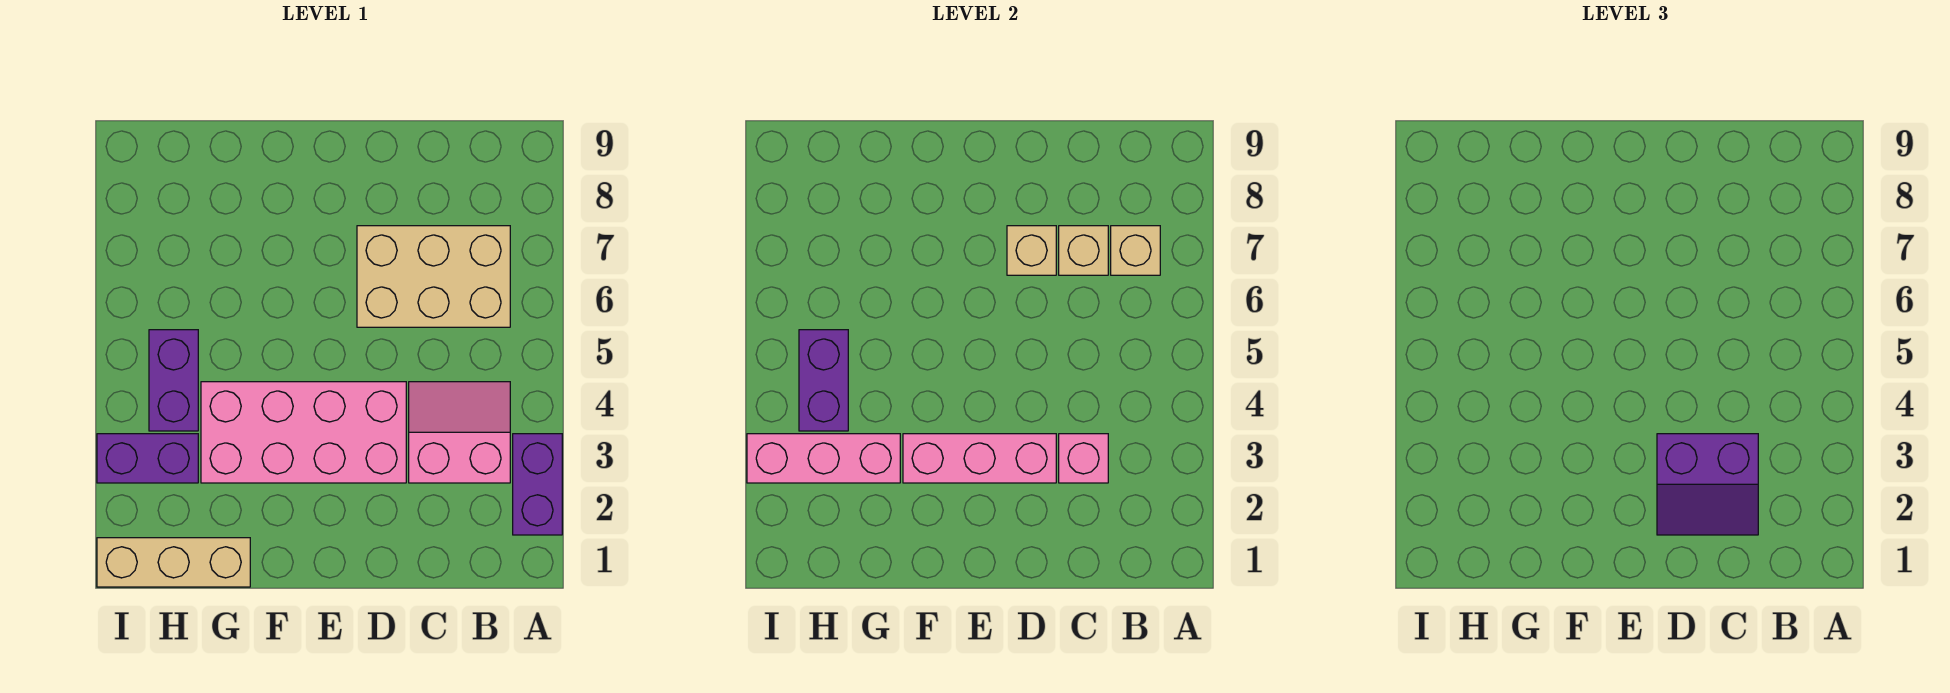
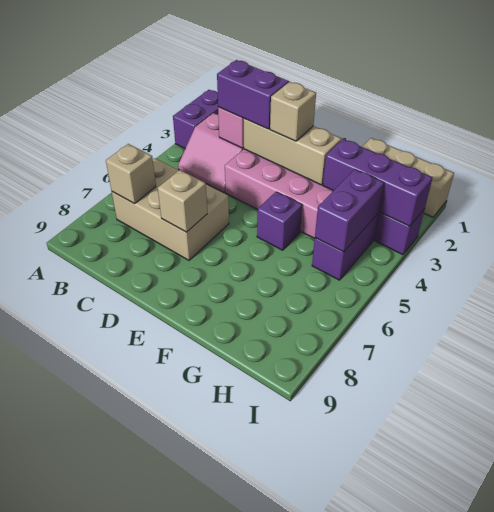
tan 1x1 brick [1059,226,1108,275] -> tan 1x1 brick moved to [270,82,316,141]
pink 1x3 brick [903,434,1056,483] -> tan 1x3 brick [243,119,341,185]
none -> purple 1x1 brick [257,192,302,250]
pink 1x3 brick [747,434,900,483] -> purple 1x3 brick [323,139,433,226]

